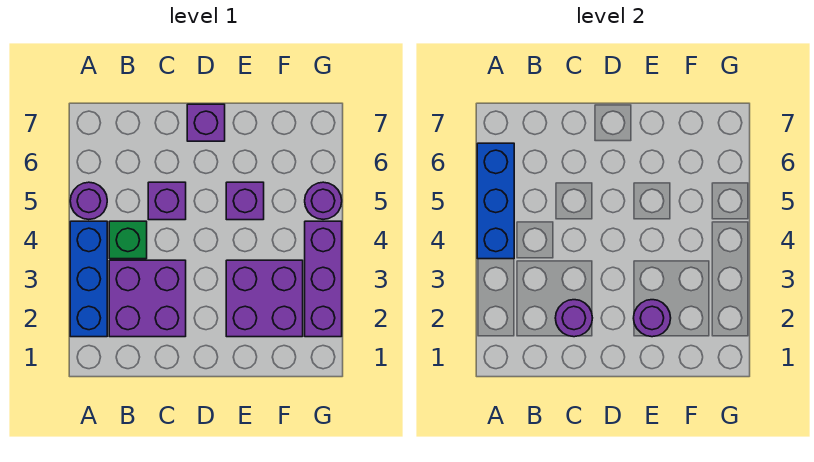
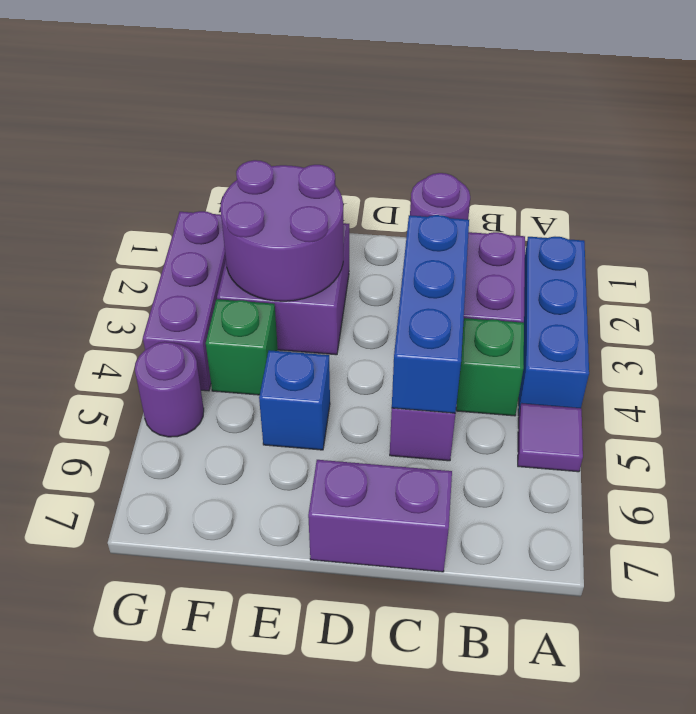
blue 1x3 brick [477,143,514,259] -> blue 1x3 brick moved to [392,215,469,413]
purple 1x1 round brick [70,182,107,219] -> purple 1x1 tile [518,403,583,472]
purple 1x1 brick [187,104,225,141] -> purple 1x2 brick [308,460,452,572]
purple 1x1 round brick [634,300,671,337] -> purple 2x2 round brick [220,160,343,301]
purple 1x1 brick [226,182,264,220] -> blue 1x1 brick [259,350,330,450]
none -> green 1x1 brick [206,299,278,395]

